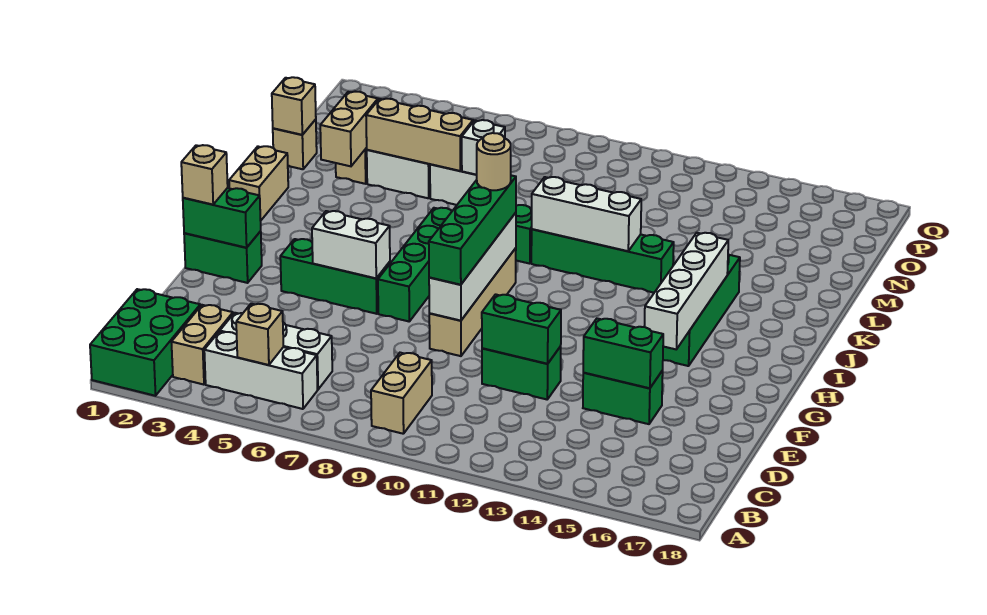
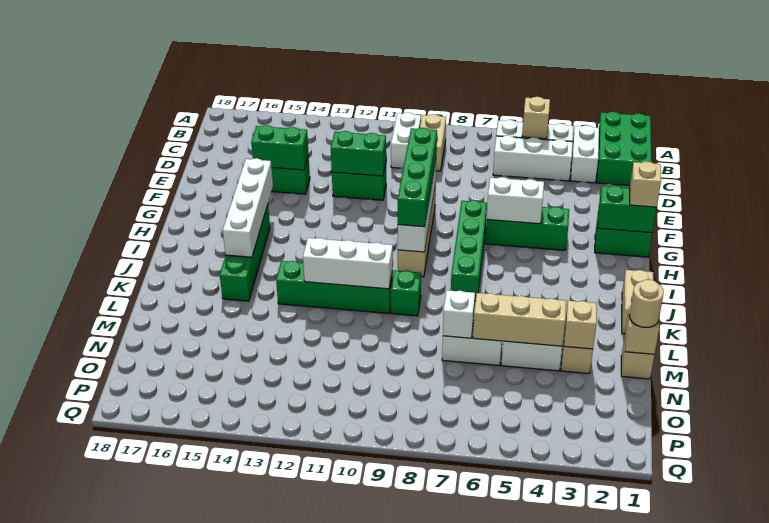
tan 1x2 brick [171,305,233,385] -> white 1x2 brick [571,125,599,183]
none -> white 1x2 brick [391,112,421,168]
tan 1x1 round brick [477,133,511,190] -> tan 1x1 round brick moved to [629,279,664,328]
tan 1x2 brick [320,92,378,166] -> tan 1x1 brick [564,301,597,349]

